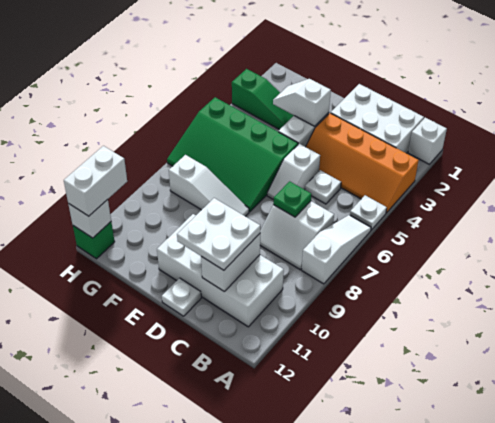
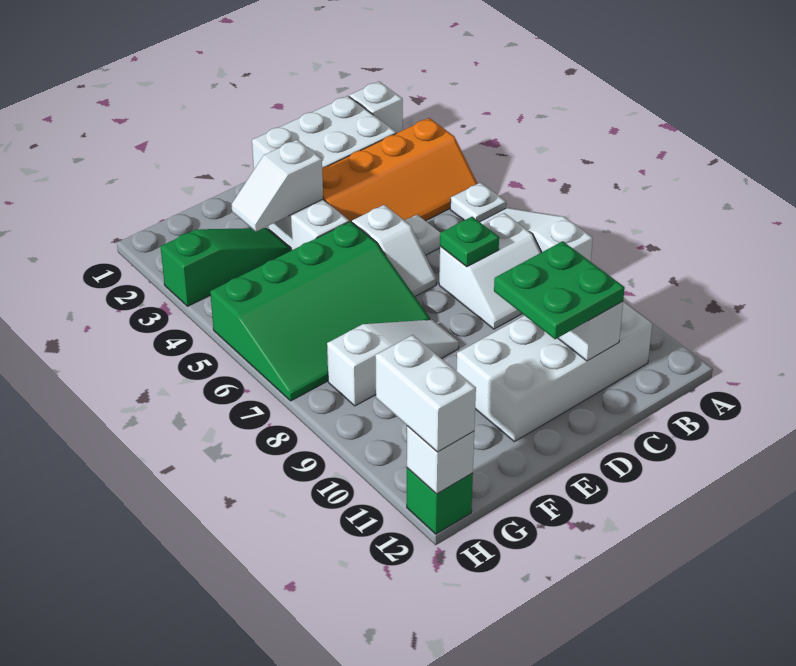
white 2x2 plate [177,198,260,270] -> green 2x2 plate [494,241,625,339]
white 1x1 plate [162,278,201,316] -> none

